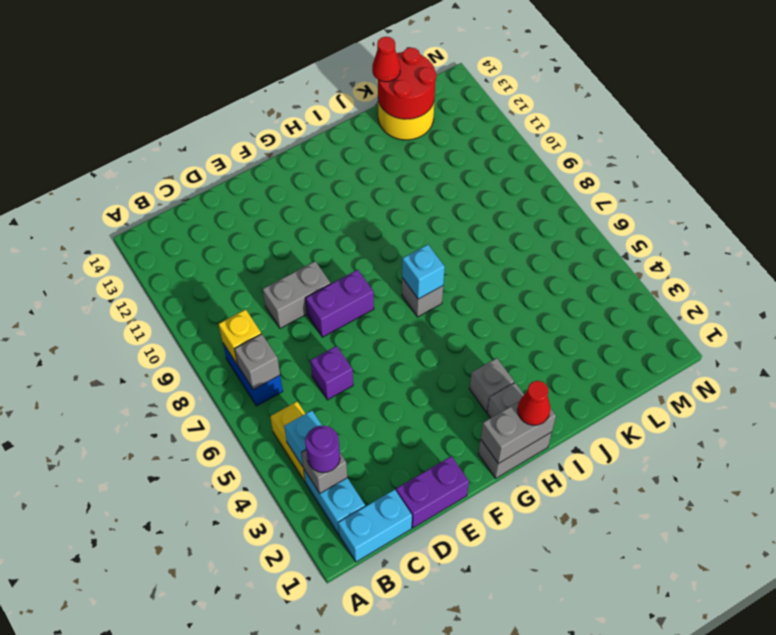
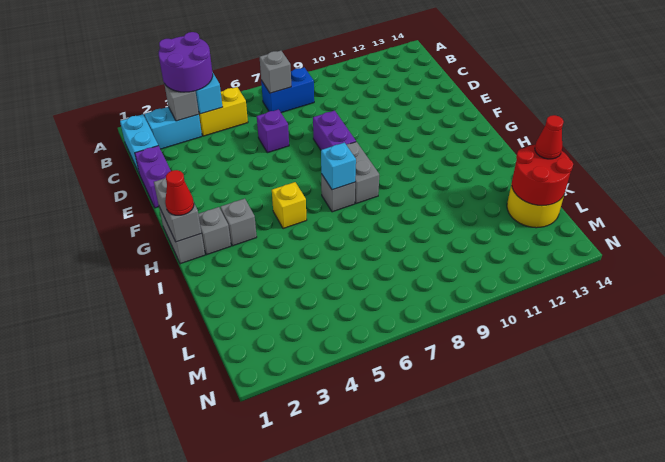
purple 1x1 round brick [305,426,340,473] -> purple 2x2 round brick [159,32,213,92]
yellow 1x1 brick [219,309,261,365] -> yellow 1x1 brick moved to [272,182,307,229]
grey 1x2 brick [263,261,331,328] -> grey 1x2 brick moved to [347,142,379,204]

